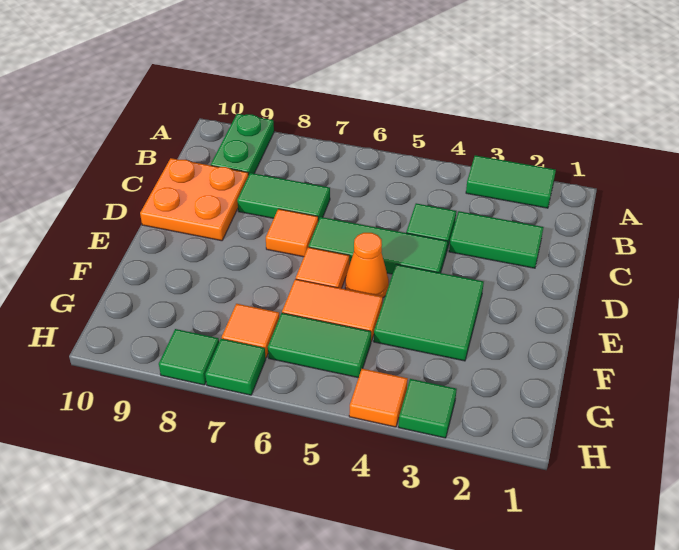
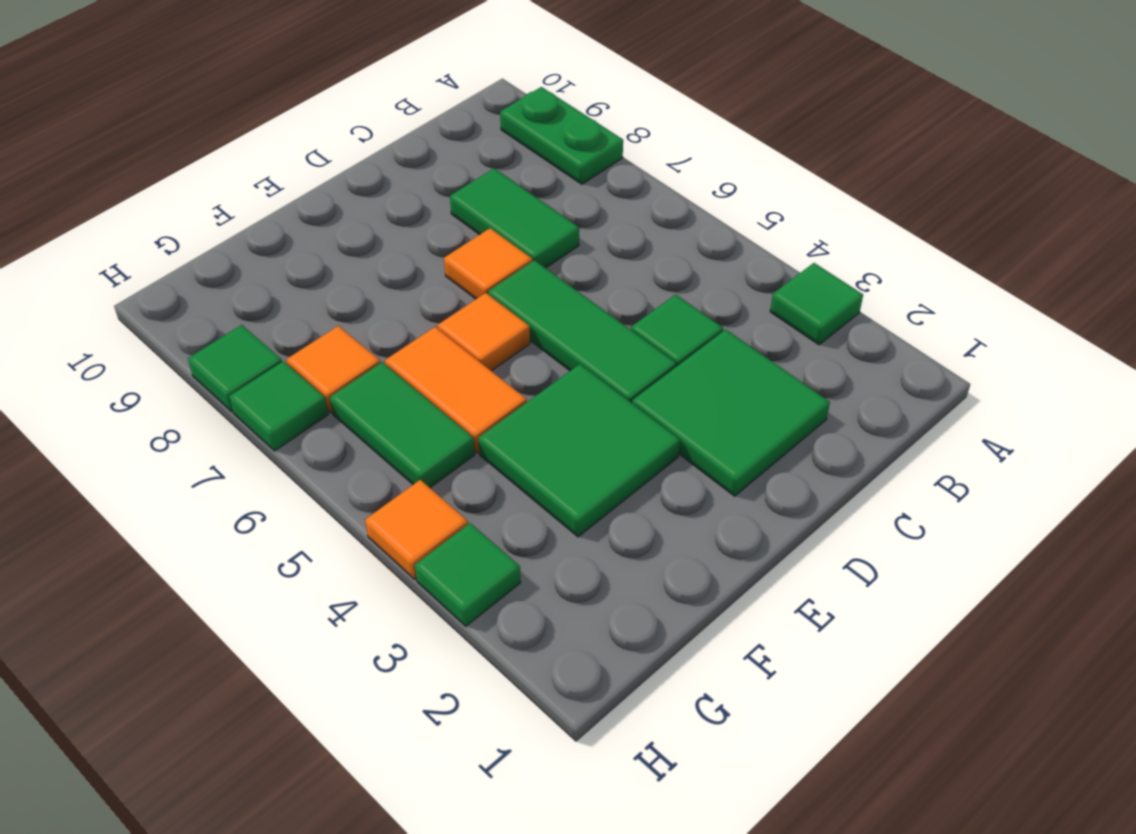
green 1x2 tile [466,155,556,208] -> green 1x1 tile [770,263,863,345]
green 1x2 plate [211,114,274,176] -> green 1x2 plate turned to [500,87,623,184]
green 1x2 tile [449,211,543,268] -> green 2x2 tile [632,330,830,496]
orange 2x2 plate [140,158,248,241] -> none
orange 1x1 cone [345,233,389,298] -> none

